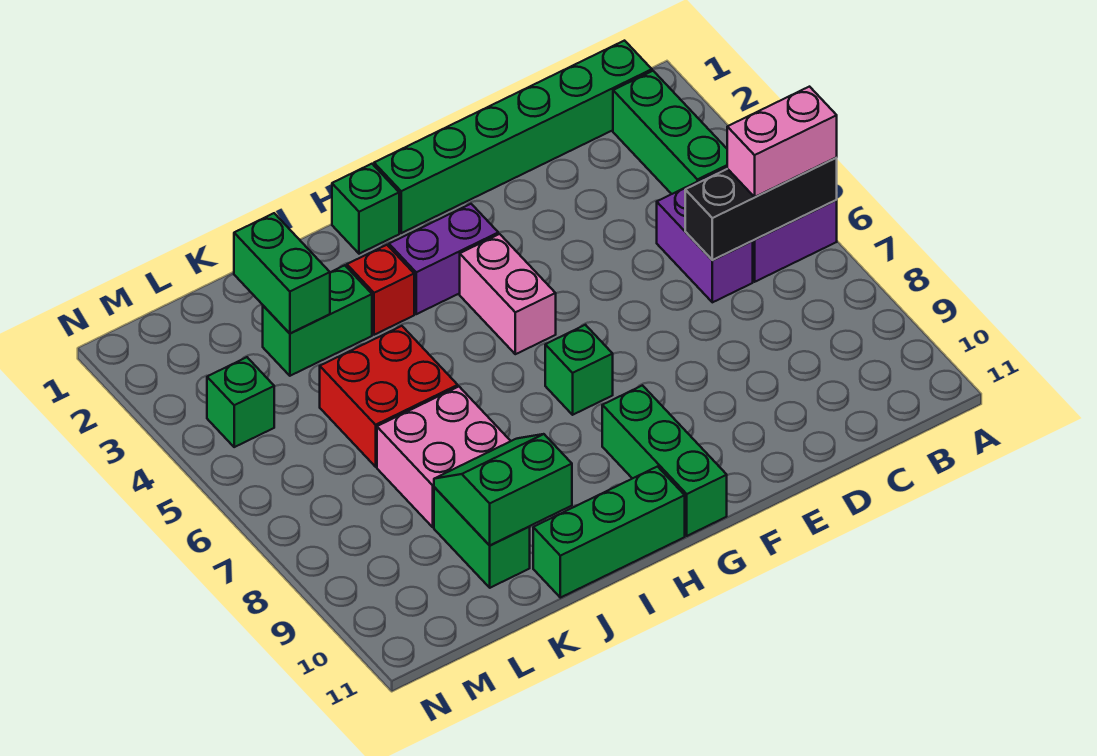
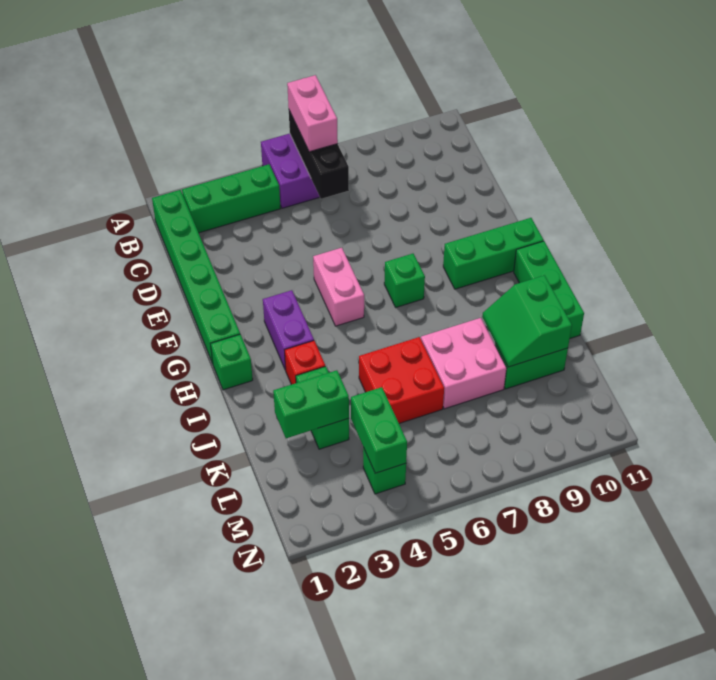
purple 1x2 brick [657,182,753,302] -> none
pink 1x2 brick [460,234,556,354] -> pink 1x2 brick turned to [313,248,364,326]
none -> green 1x2 brick [351,387,407,473]

